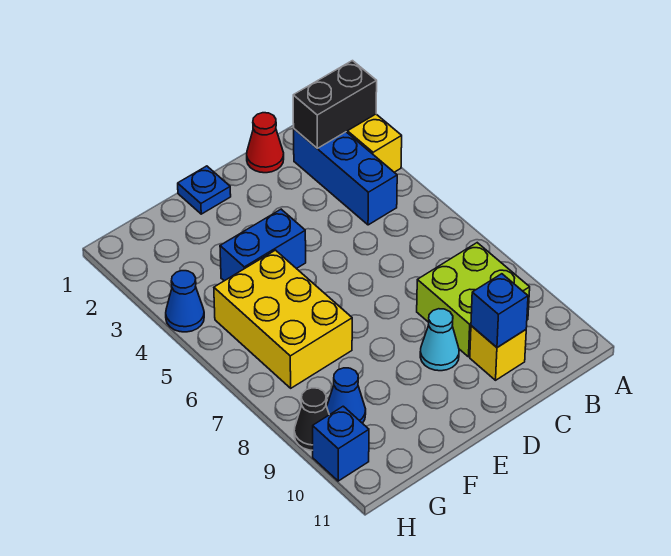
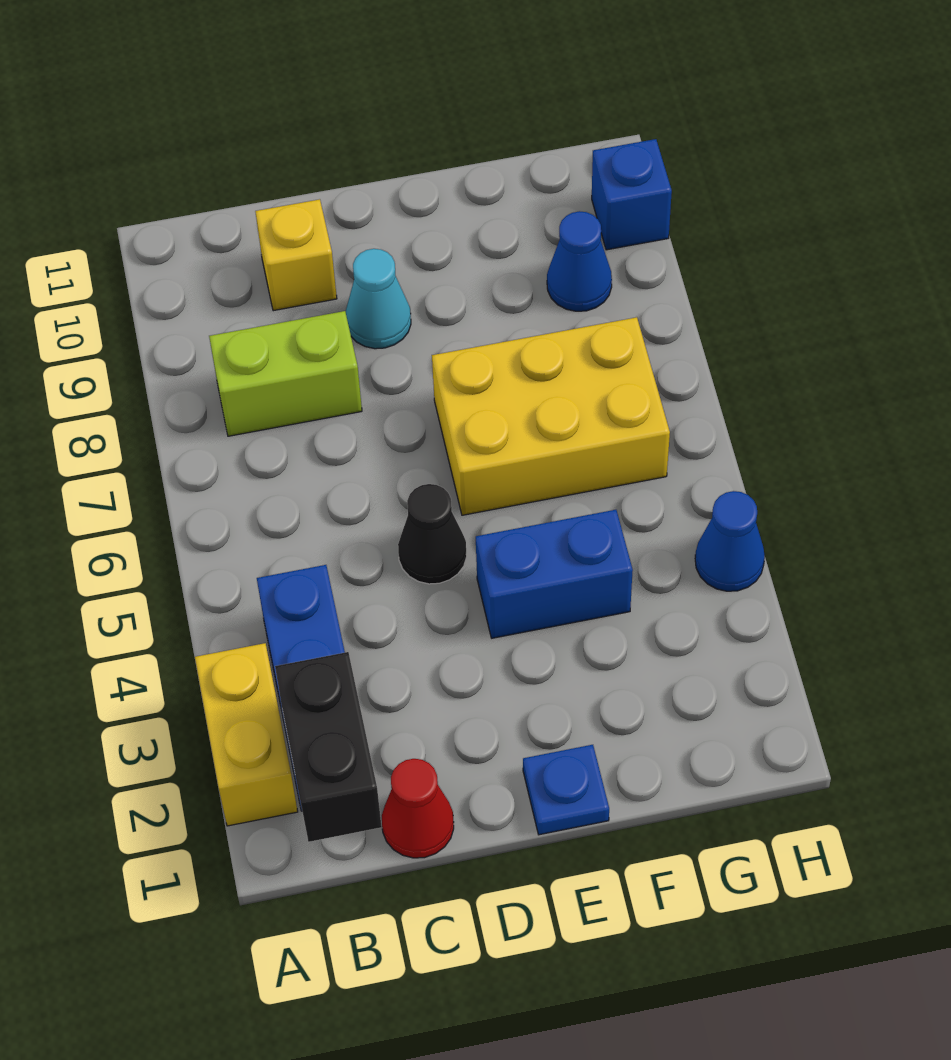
black 1x2 brick [293,61,377,148] -> black 1x2 brick turned to [275,652,382,842]
lime 2x2 brick [417,243,530,357] -> lime 1x2 brick [209,311,362,436]
blue 1x1 brick [471,274,528,347] -> none
yellow 2x3 brick [214,250,352,388] -> yellow 2x3 brick turned to [432,317,670,515]
black 1x1 cone [294,388,329,450] -> black 1x1 cone moved to [398,484,467,584]

